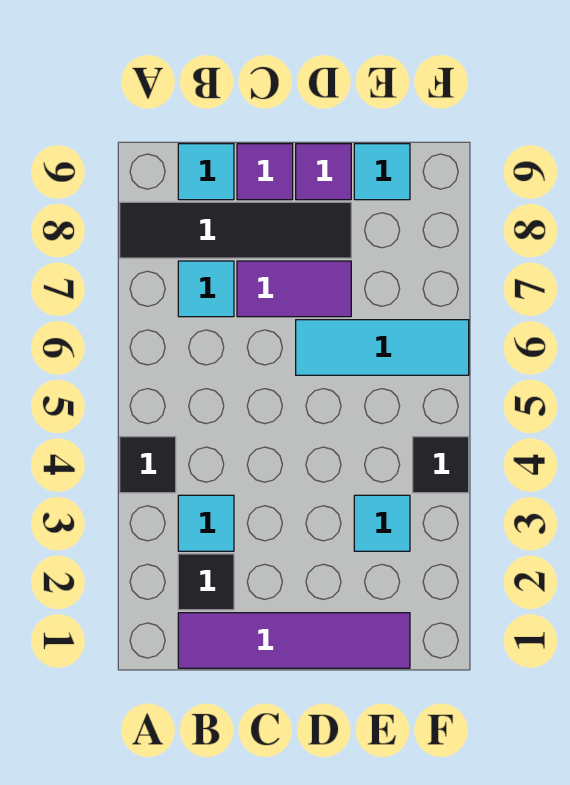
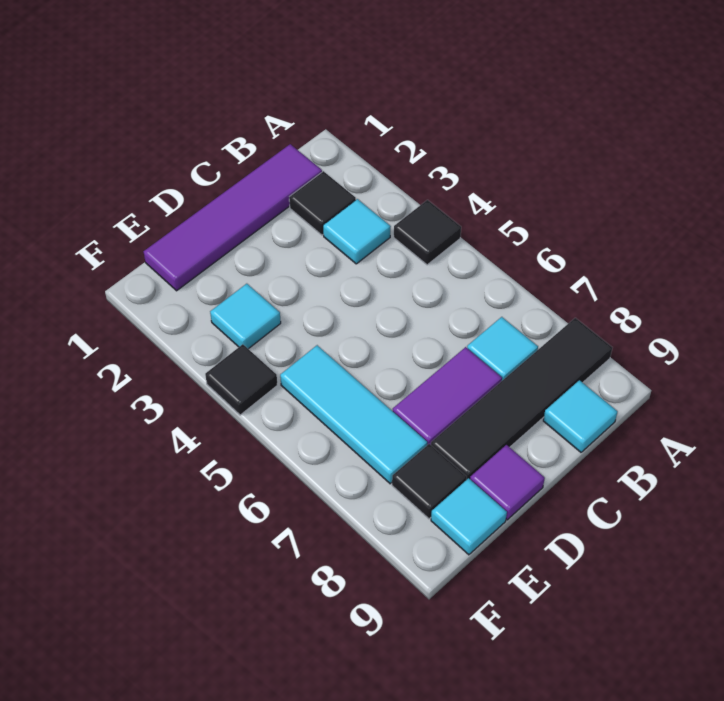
purple 1x1 tile [237,144,293,200] -> none
cyan 1x3 tile [296,320,469,375] -> cyan 1x3 tile turned to [280,345,427,484]
none -> black 1x1 tile [392,444,467,519]

